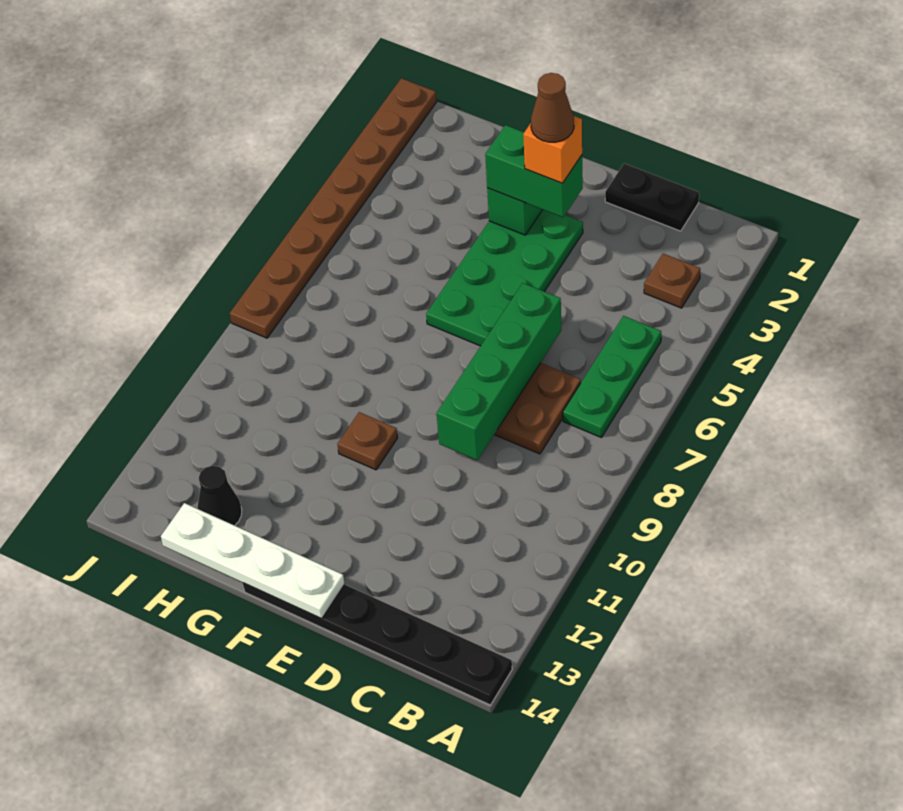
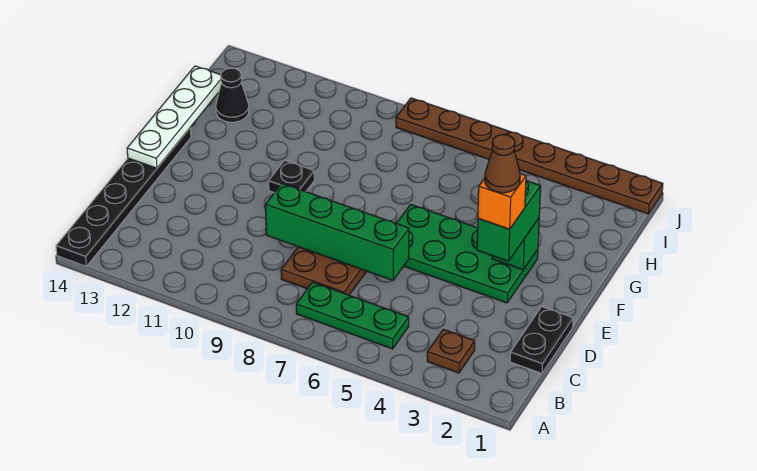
brown 1x1 plate [337,412,398,470] -> black 1x1 plate [269,160,314,192]

